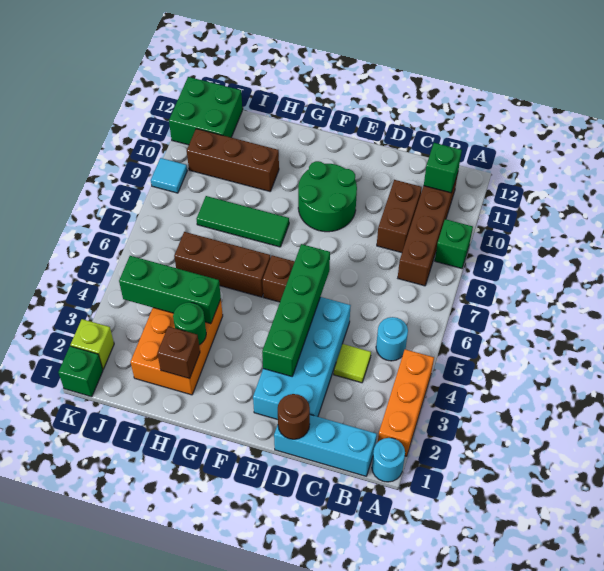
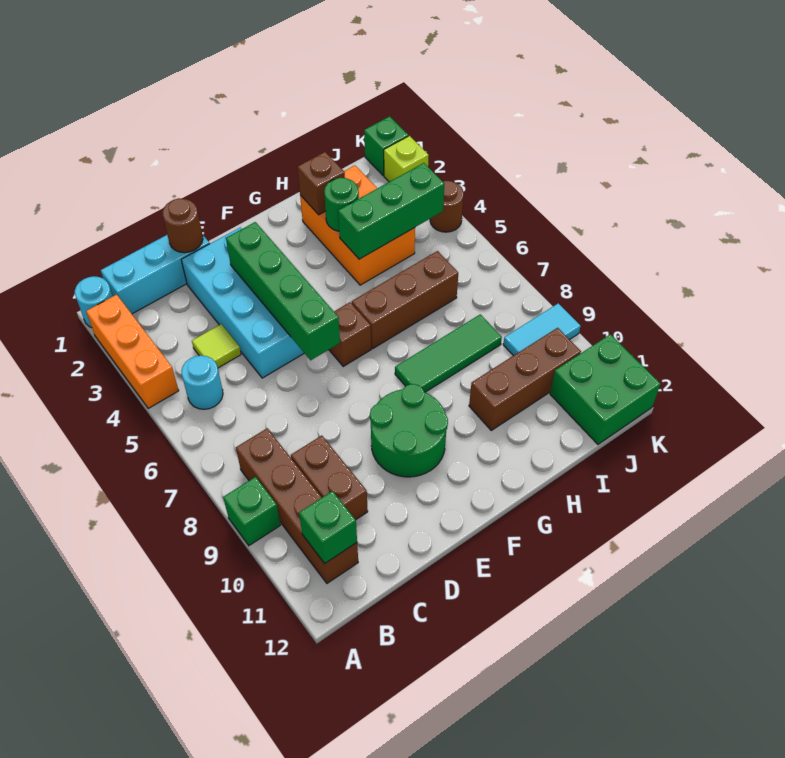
none -> brown 1x1 round brick [430,181,464,232]
cyan 1x1 tile [151,158,187,193] -> cyan 1x2 tile [503,303,581,356]

